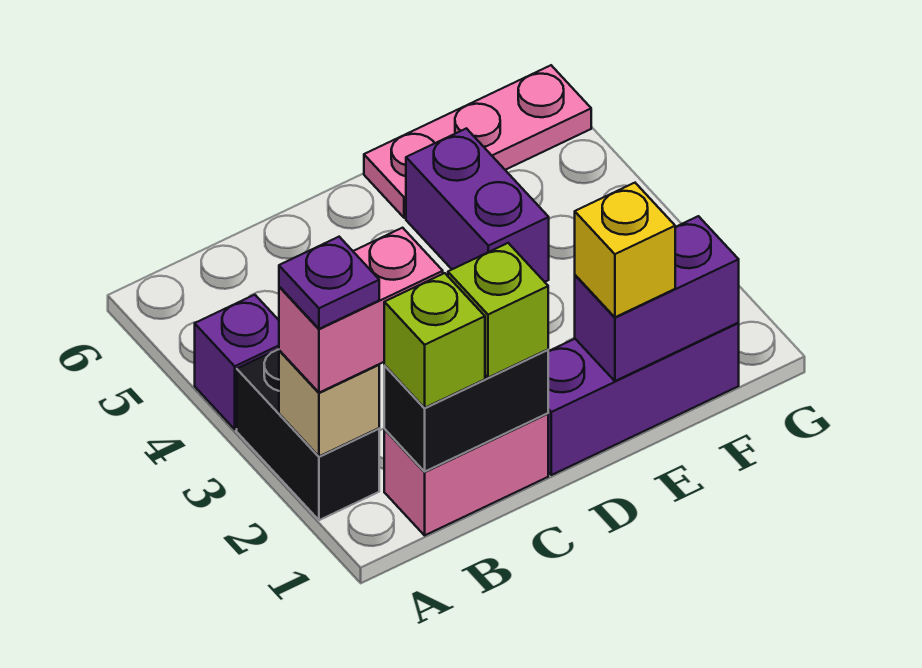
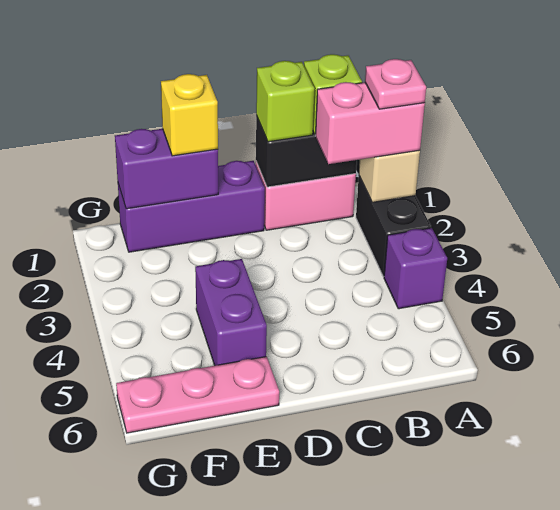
purple 1x1 plate [279,237,379,329] -> pink 1x1 plate [365,59,426,109]

